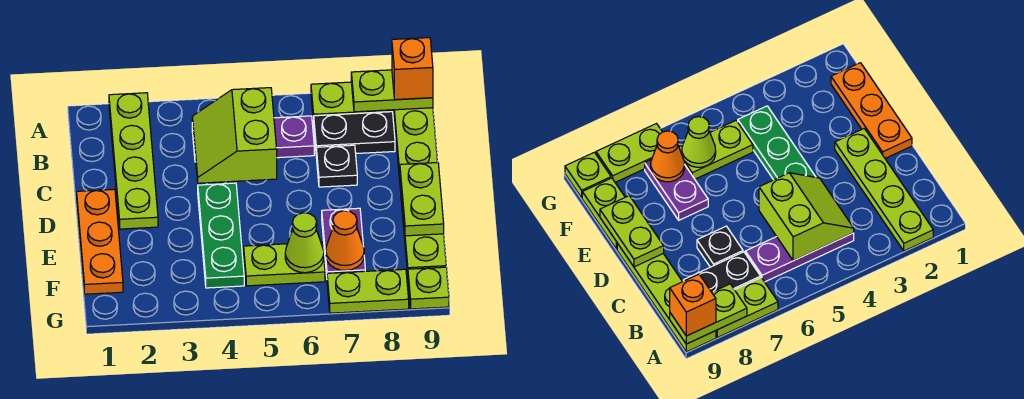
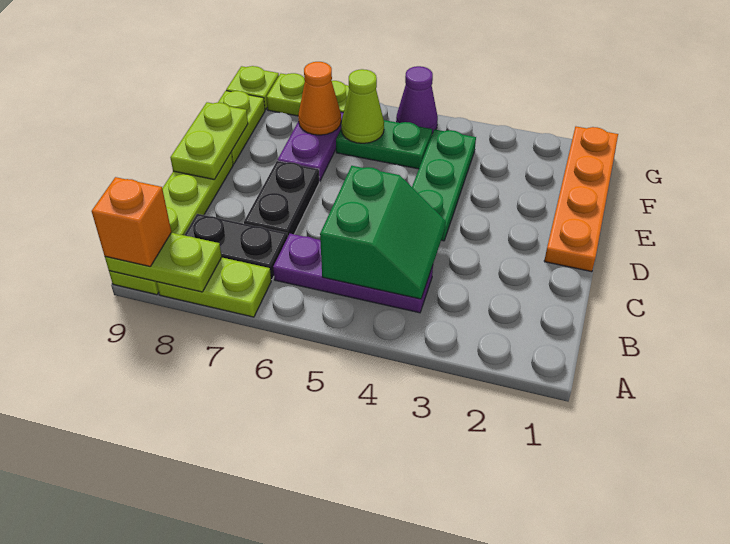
lime 1x4 plate [109,93,158,229] -> none
lime 2x2 slope [192,88,277,183] -> green 2x2 slope [320,166,446,299]
black 1x1 plate [316,145,357,187] -> black 1x2 plate [244,161,319,235]
orange 1x3 plate [77,189,123,294] -> orange 1x4 plate [544,127,618,272]
lime 1x2 plate [244,242,325,286] -> green 1x2 plate [336,120,432,169]
none -> purple 1x1 cone [396,66,438,133]

